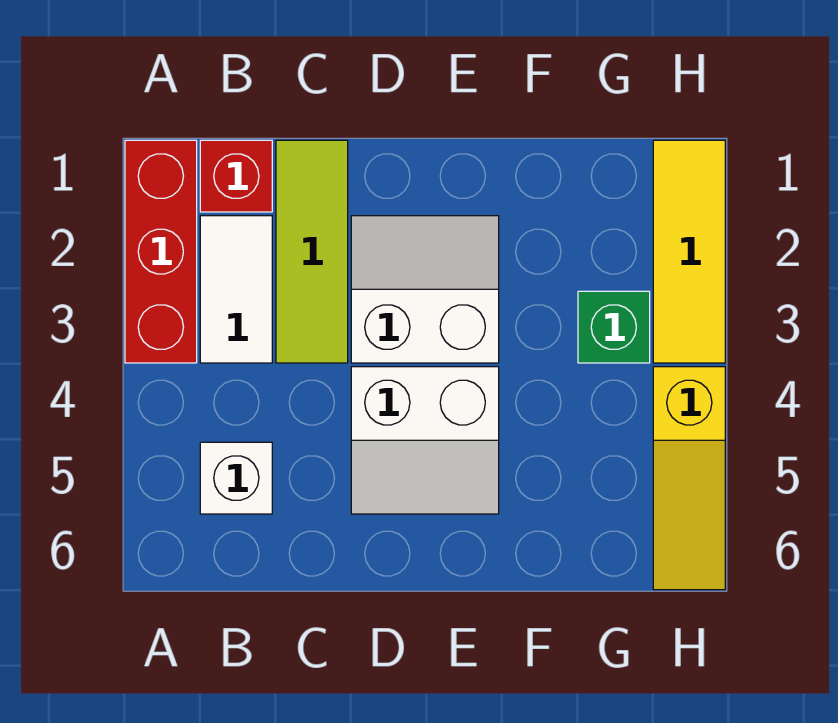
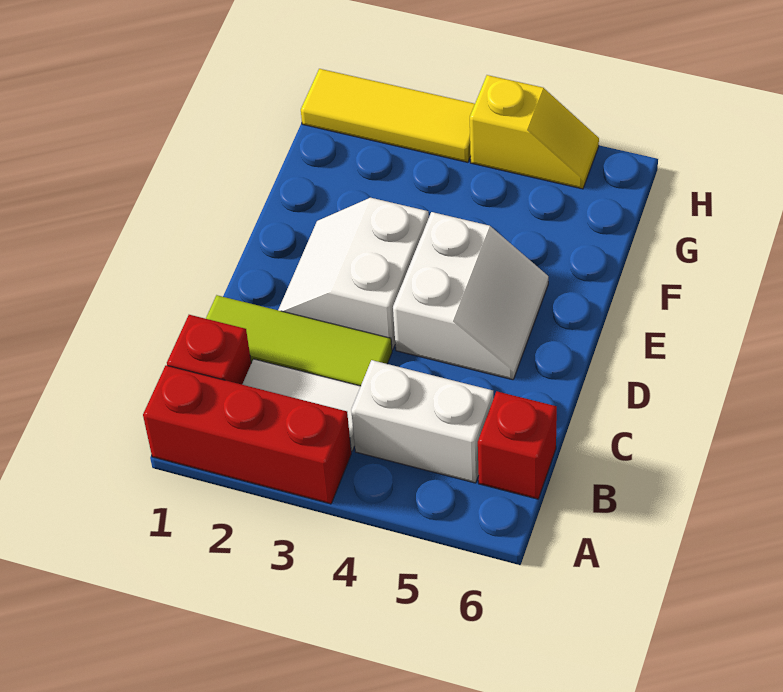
white 1x1 brick [200,442,272,514] -> white 1x2 brick [351,360,493,483]
none -> red 1x1 brick [478,391,557,499]
green 1x1 brick [578,291,650,363] -> none
yellow 1x3 slope [653,367,725,590] -> yellow 1x2 slope [470,75,599,189]

